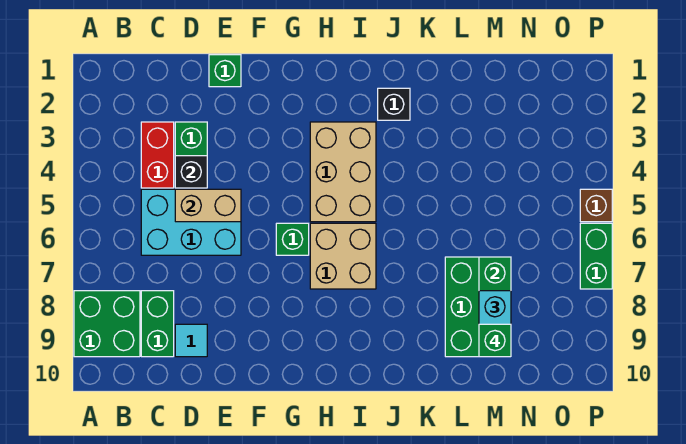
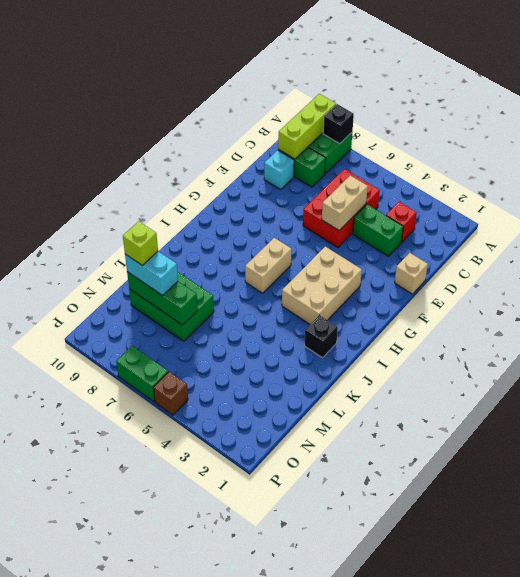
none -> lime 1x3 brick [278,94,336,159]
red 1x2 brick [141,122,174,188] -> red 1x1 brick [386,202,417,242]
cyan 2x3 brick [141,189,241,255] -> red 2x3 brick [303,169,380,247]
black 1x1 brick [175,156,207,188] -> black 1x1 brick moved to [323,104,354,144]
cyan 1x1 tile [175,324,207,357] -> cyan 1x1 brick [264,150,294,190]
green 1x1 brick [209,55,241,87] -> tan 1x1 brick [395,253,428,294]
green 1x1 brick [276,223,309,255] -> none
tan 2x3 brick [310,122,376,222] -> tan 2x3 brick turned to [282,246,362,324]
tan 2x2 brick [310,223,376,289] -> tan 1x2 brick [245,238,291,293]
green 1x1 brick [479,324,511,357] -> lime 1x1 brick [123,221,158,266]

